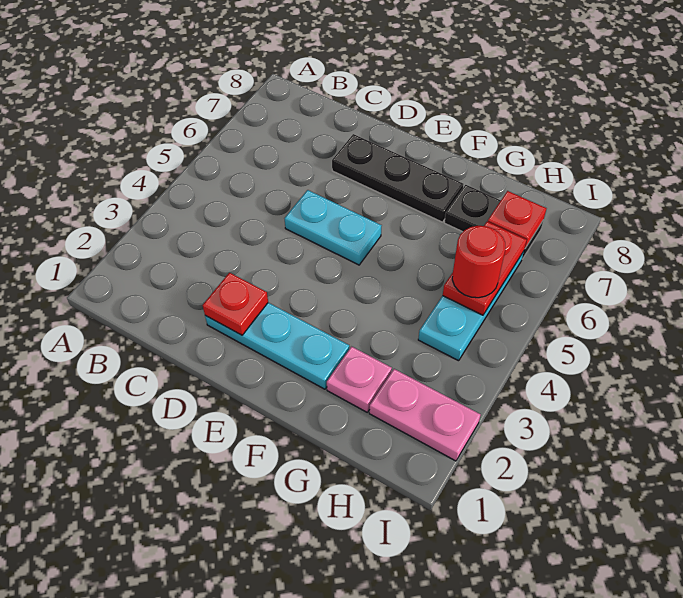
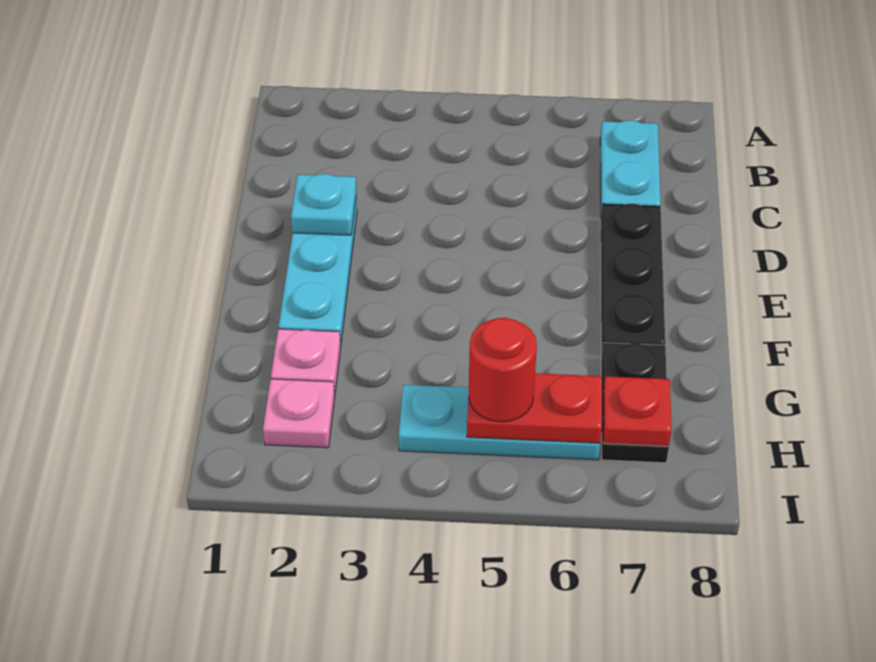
red 1x1 plate [203,273,268,335] -> cyan 1x1 plate [291,174,356,235]
cyan 1x2 plate [285,190,382,265] -> cyan 1x2 plate moved to [600,120,661,213]
pink 1x2 plate [369,369,481,461] -> pink 1x1 plate [263,379,335,448]

